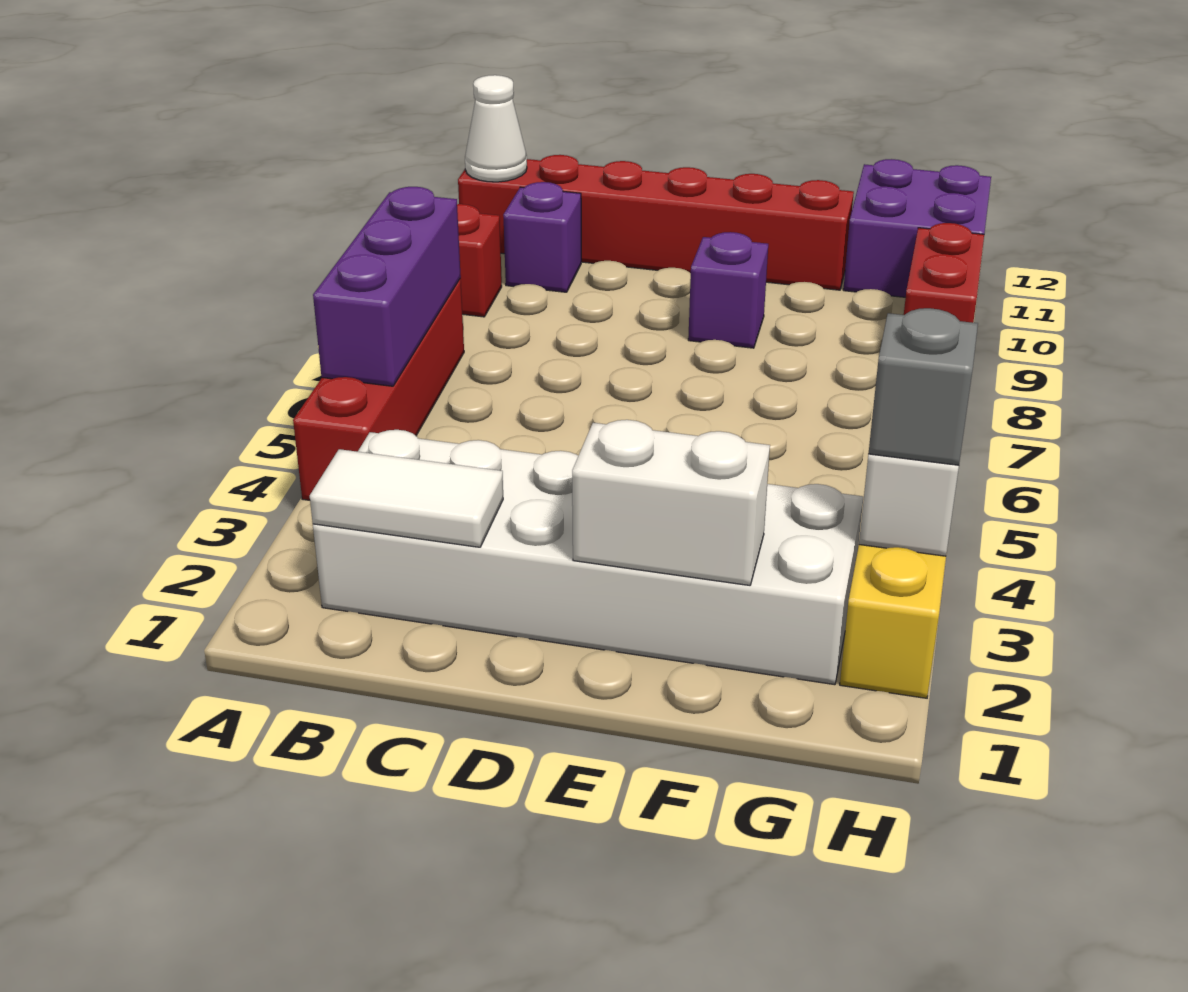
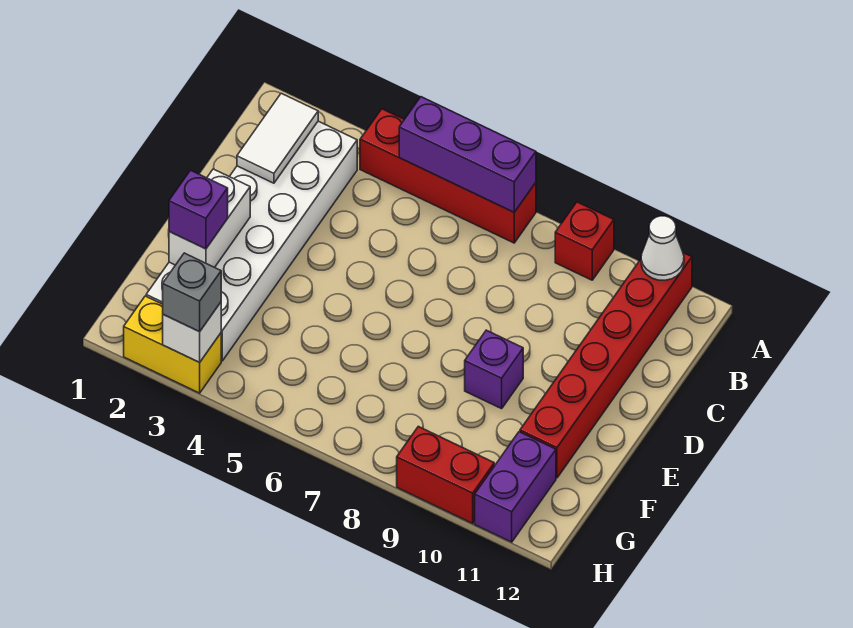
purple 1x1 brick [503,182,581,292] -> purple 1x1 brick moved to [169,170,228,249]
purple 2x2 brick [843,159,991,297] -> purple 1x2 brick [475,432,556,542]

